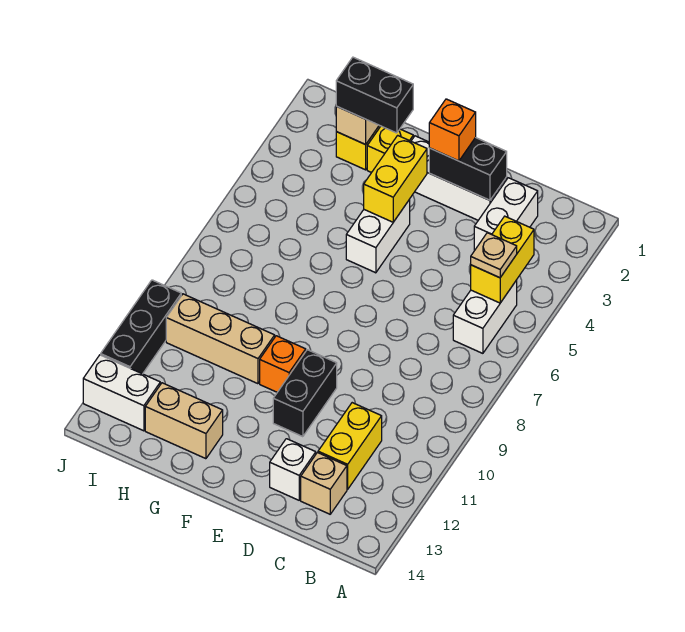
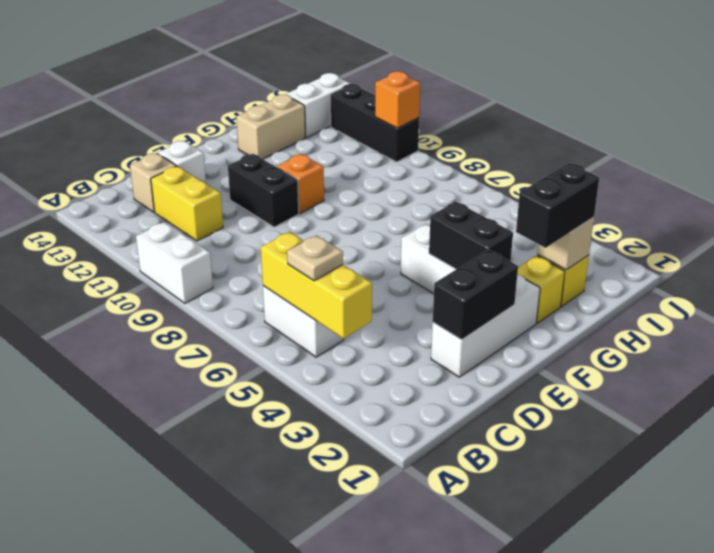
yellow 1x2 brick [471,216,534,303] -> yellow 1x3 brick [261,232,372,339]
white 1x2 brick [474,178,538,251] -> white 1x2 brick moved to [136,222,213,303]
orange 1x1 brick [429,99,476,161] -> orange 1x1 brick moved to [375,71,420,128]
yellow 1x2 brick [364,135,427,222] -> black 1x2 brick [429,202,513,269]
tan 1x3 brick [166,294,275,384] -> none

